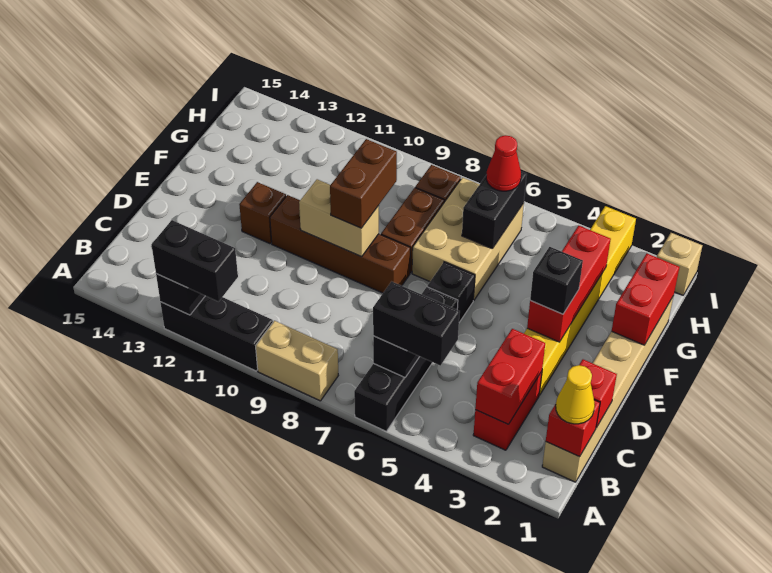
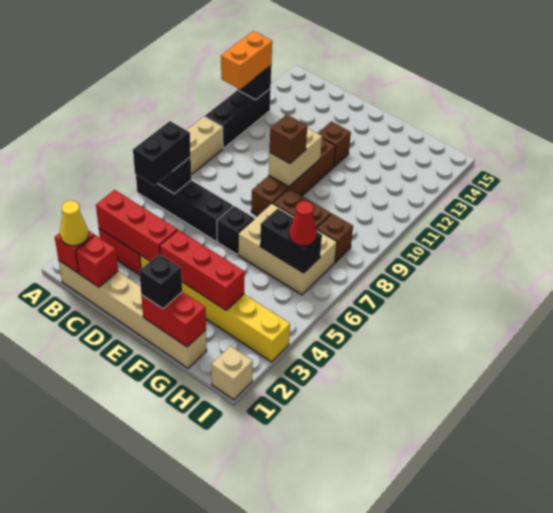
black 1x2 brick [152,220,238,302] -> orange 1x2 brick [221,31,272,89]
red 1x2 brick [475,329,545,424] -> red 1x3 brick [96,190,177,261]
black 1x1 brick [530,247,583,314] -> black 1x1 brick moved to [139,254,182,309]
brown 1x2 brick [330,139,397,228] -> brown 1x1 brick [270,114,307,163]

